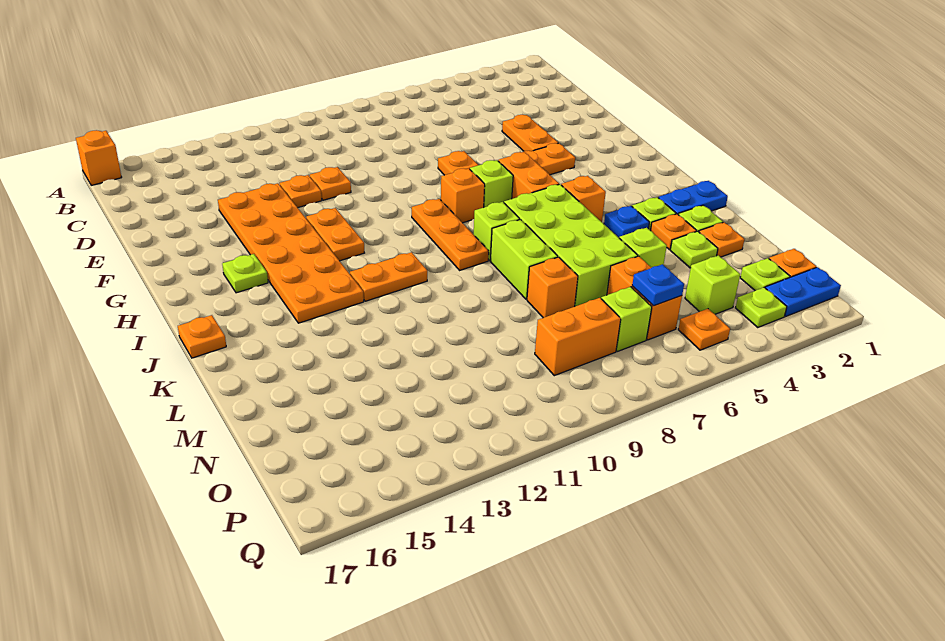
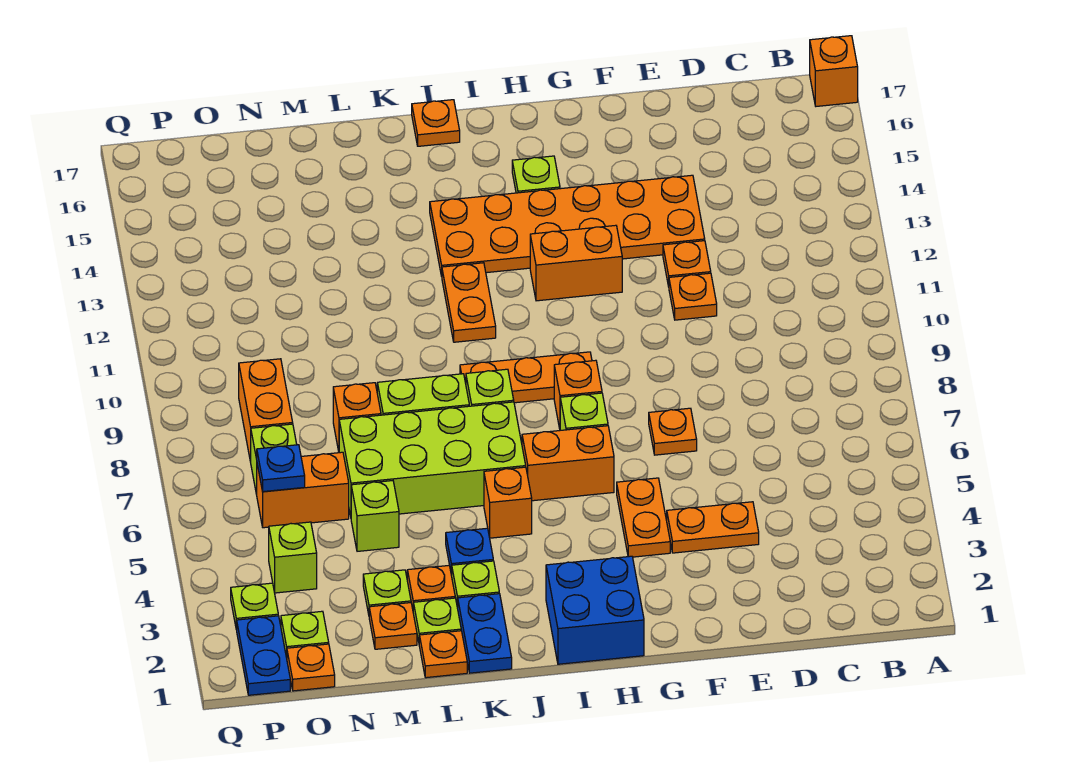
orange 1x2 plate [306,208,364,261] -> orange 1x2 brick [530,225,622,301]
none -> blue 2x2 brick [546,556,644,664]
orange 1x1 plate [678,309,730,350] -> orange 1x1 plate moved to [419,631,467,678]

